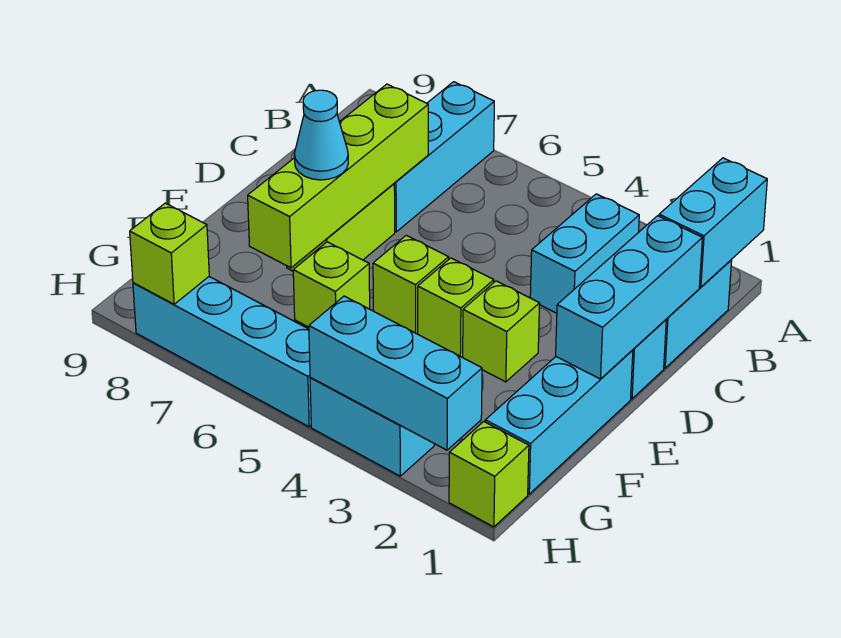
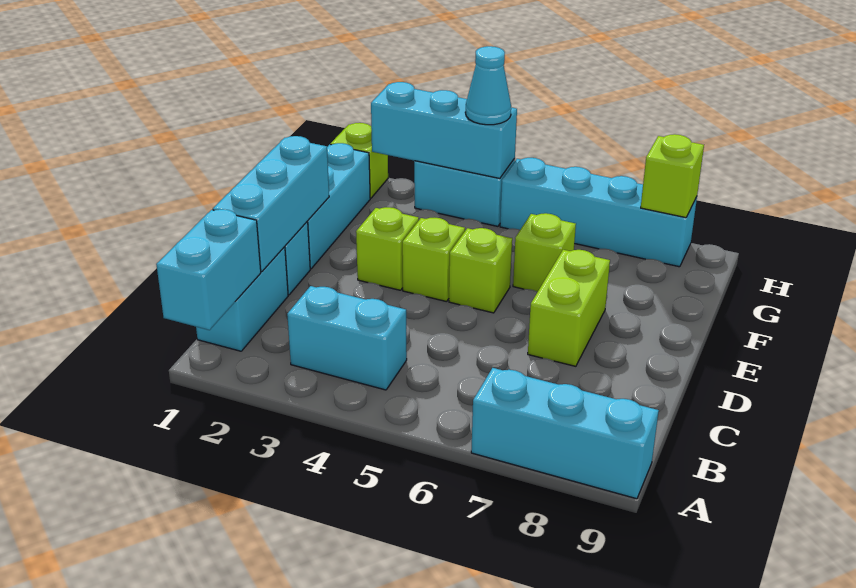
cyan 1x3 brick [394,82,494,232] -> cyan 1x3 brick turned to [471,368,659,499]
cyan 1x2 brick [530,194,639,313] -> cyan 1x2 brick turned to [287,286,407,390]
lime 1x4 brick [248,84,428,268] -> none
cyan 1x1 cone [294,90,348,180] -> cyan 1x1 cone moved to [465,46,511,125]

